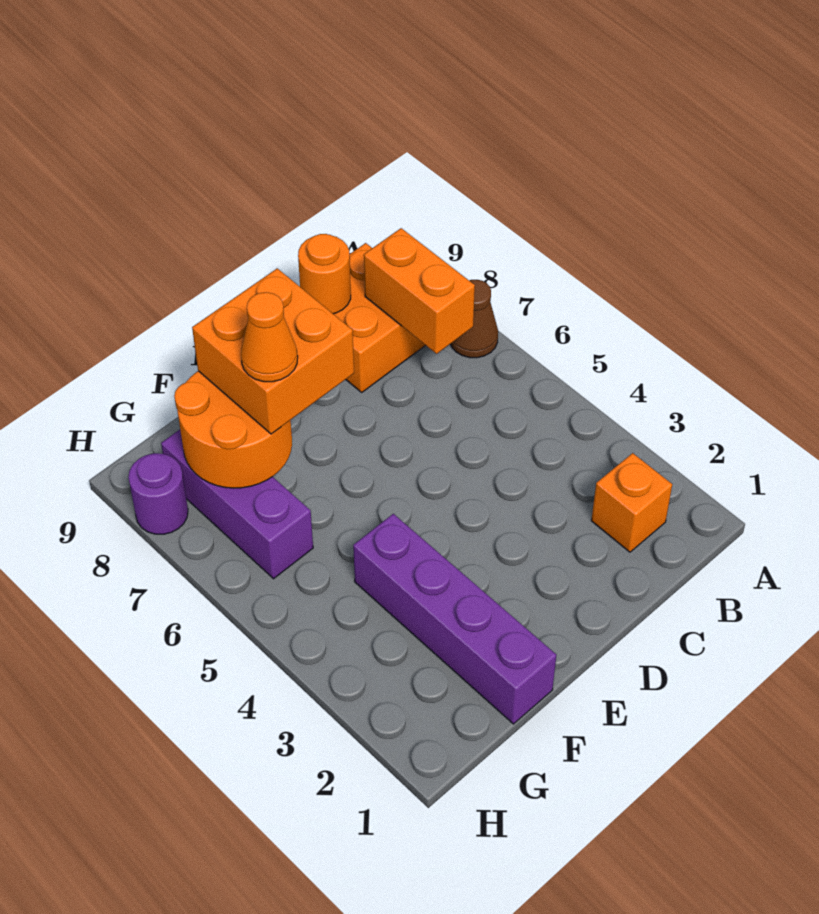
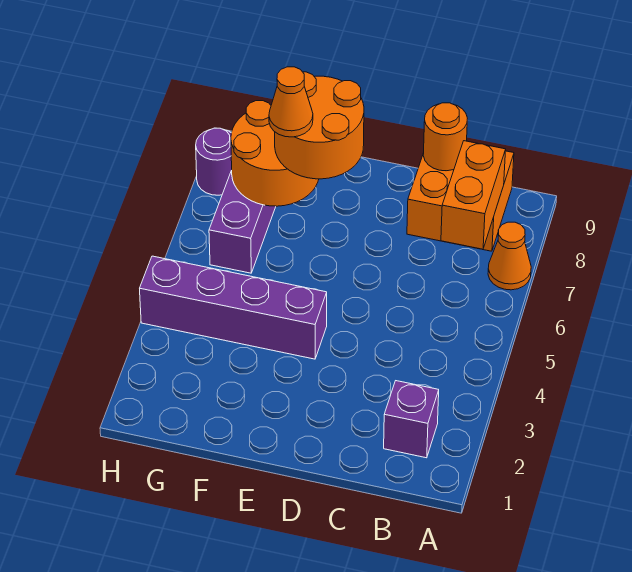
brown 1x1 cone [450,280,498,358] -> orange 1x1 cone [488,222,531,290]
orange 1x1 brick [591,453,672,552] -> purple 1x1 brick [384,381,439,458]
orange 2x2 brick [192,268,354,434] -> orange 2x2 round brick [275,72,364,179]
purple 1x4 brick [353,514,556,724] -> purple 1x4 brick turned to [140,256,327,359]

